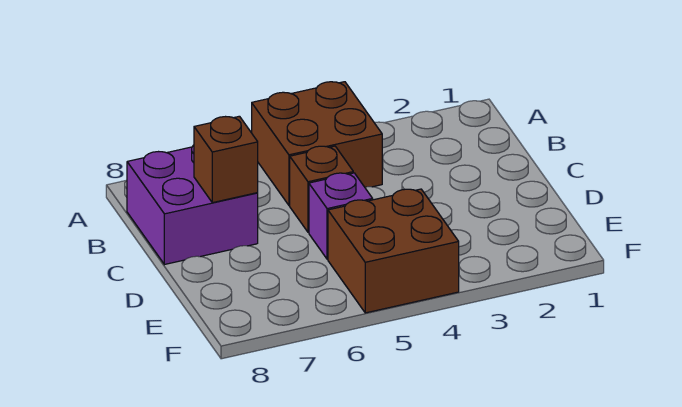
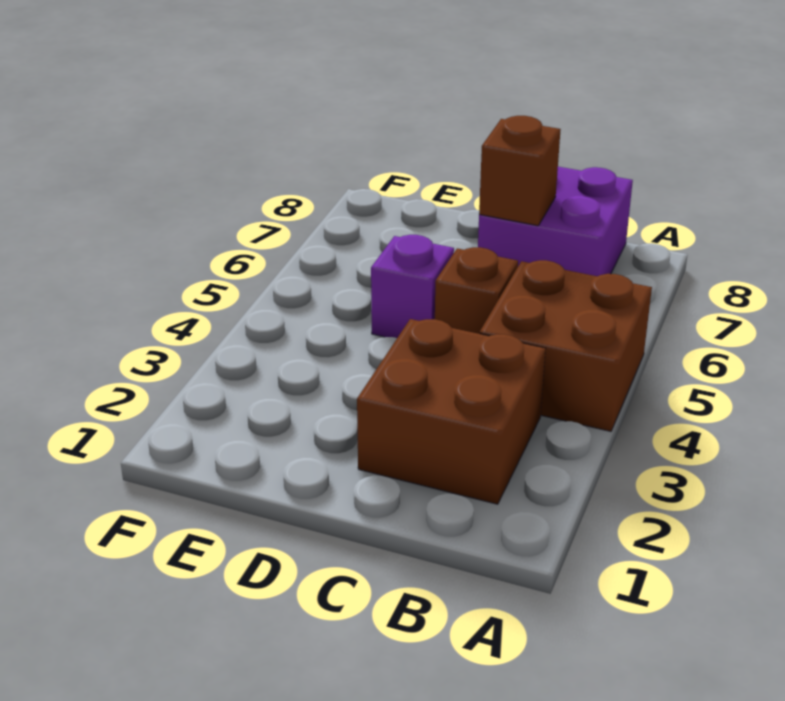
brown 2x2 brick [328,189,459,313] -> brown 2x2 brick moved to [357,319,545,504]

